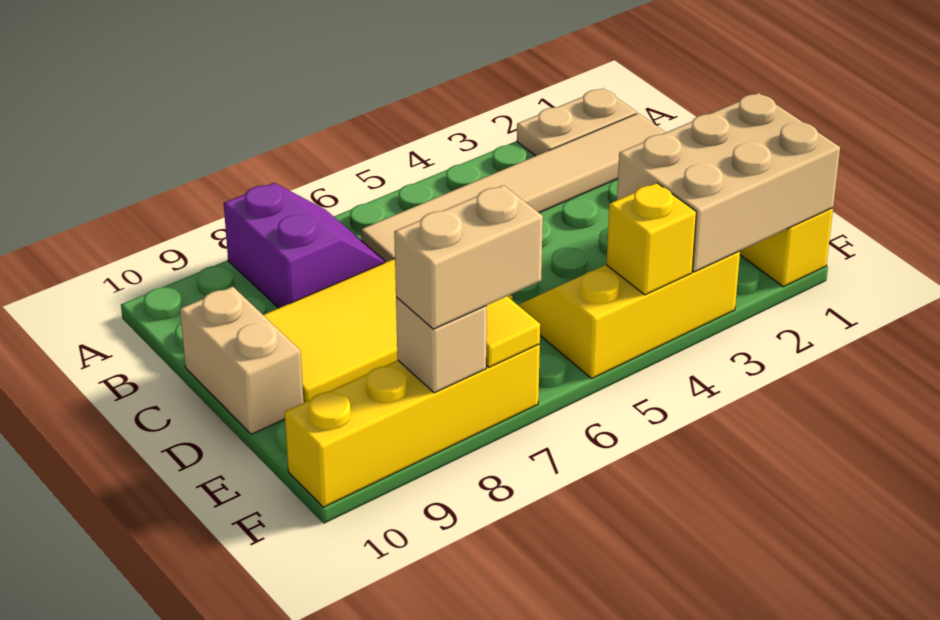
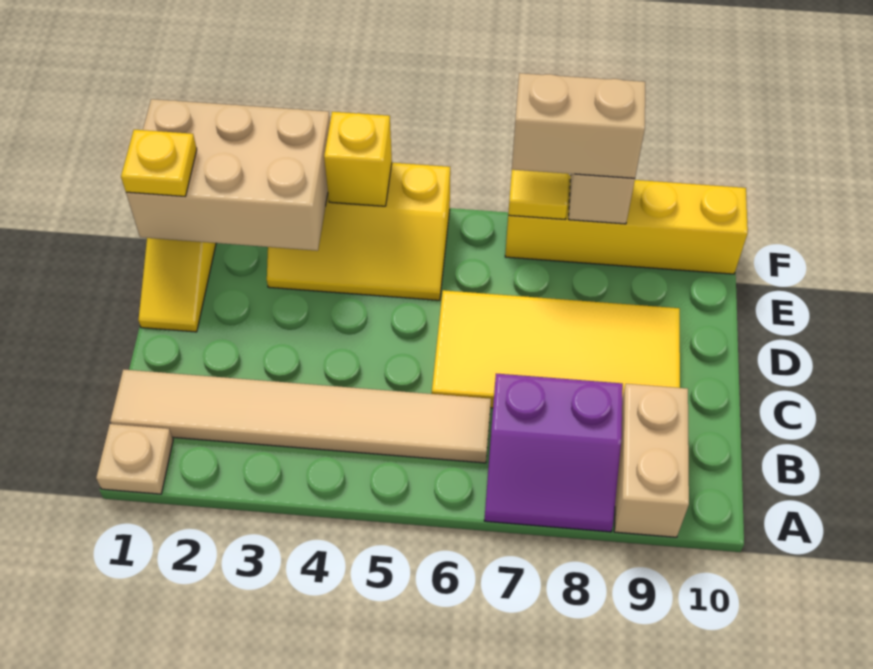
tan 1x2 plate [517,88,637,156] -> tan 1x1 plate [96,424,173,494]
purple 2x2 slope [224,183,386,308] -> purple 2x2 slope turned to [484,374,623,532]
tan 1x2 brick [180,287,304,434] -> tan 1x2 brick moved to [614,384,689,537]
none -> yellow 1x1 plate [121,130,197,196]

